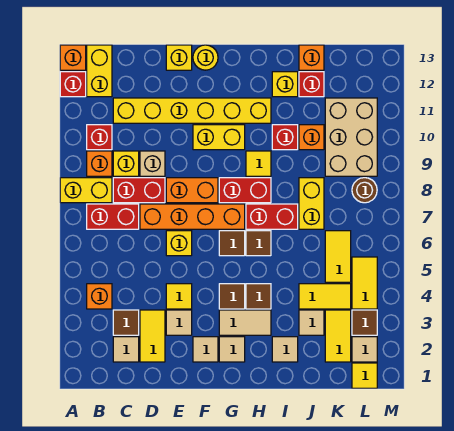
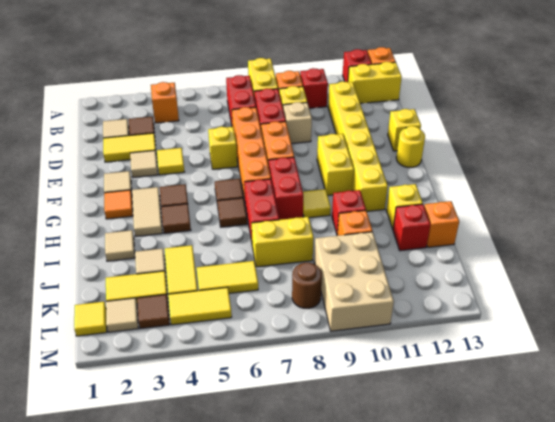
tan 1x1 tile [219,337,245,362] -> orange 1x1 tile [104,190,133,219]
tan 2x3 brick [325,98,377,176] -> tan 2x3 brick turned to [314,232,394,331]

